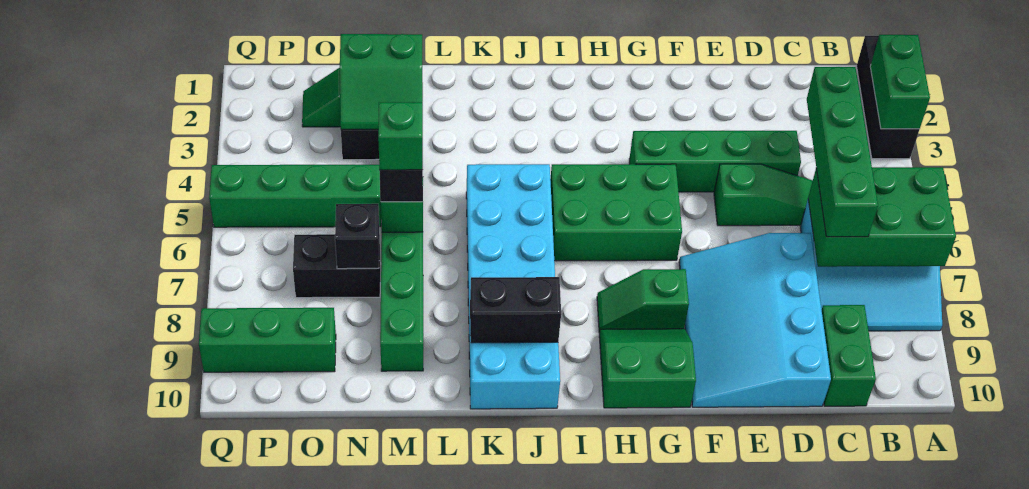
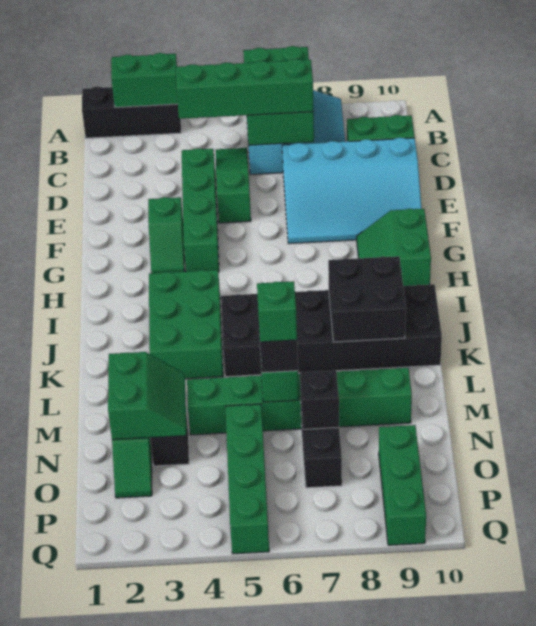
green 2x3 brick [550,164,682,261] -> green 2x3 brick moved to [149,270,223,379]
green 1x2 slope [597,269,689,332] -> green 1x2 slope moved to [148,197,185,273]
cyan 2x6 brick [466,164,560,409] -> black 2x6 brick [221,284,442,377]
black 1x2 brick [470,277,561,343] -> black 2x2 brick [328,256,406,342]

